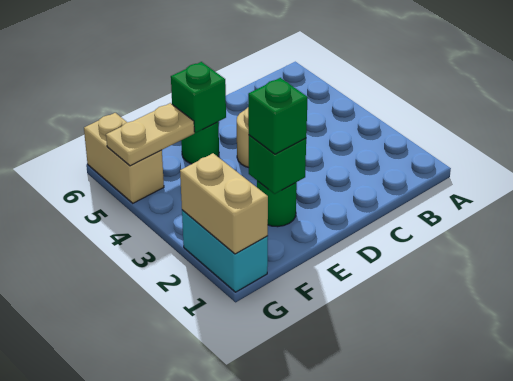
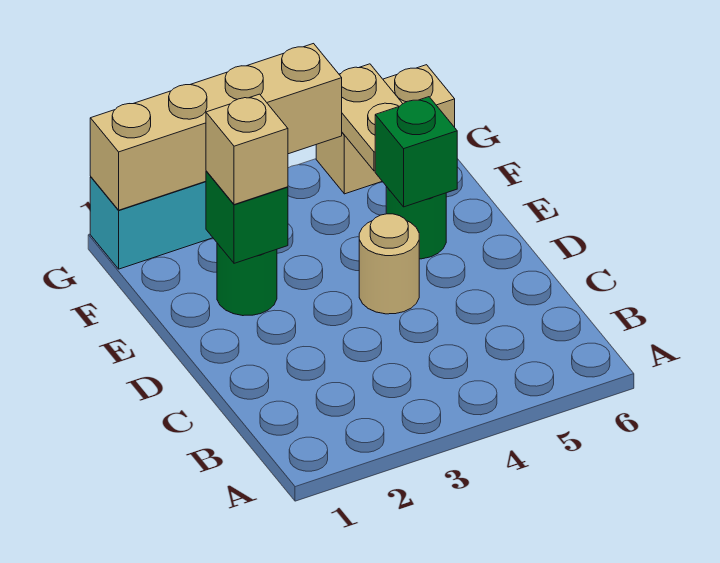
green 1x1 brick [248,78,308,154] -> tan 1x1 brick [206,94,288,205]
tan 1x2 brick [180,153,268,254] -> tan 1x4 brick [90,44,342,210]

